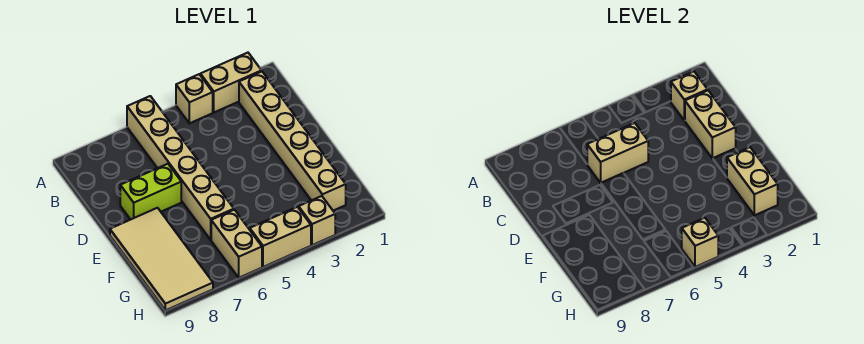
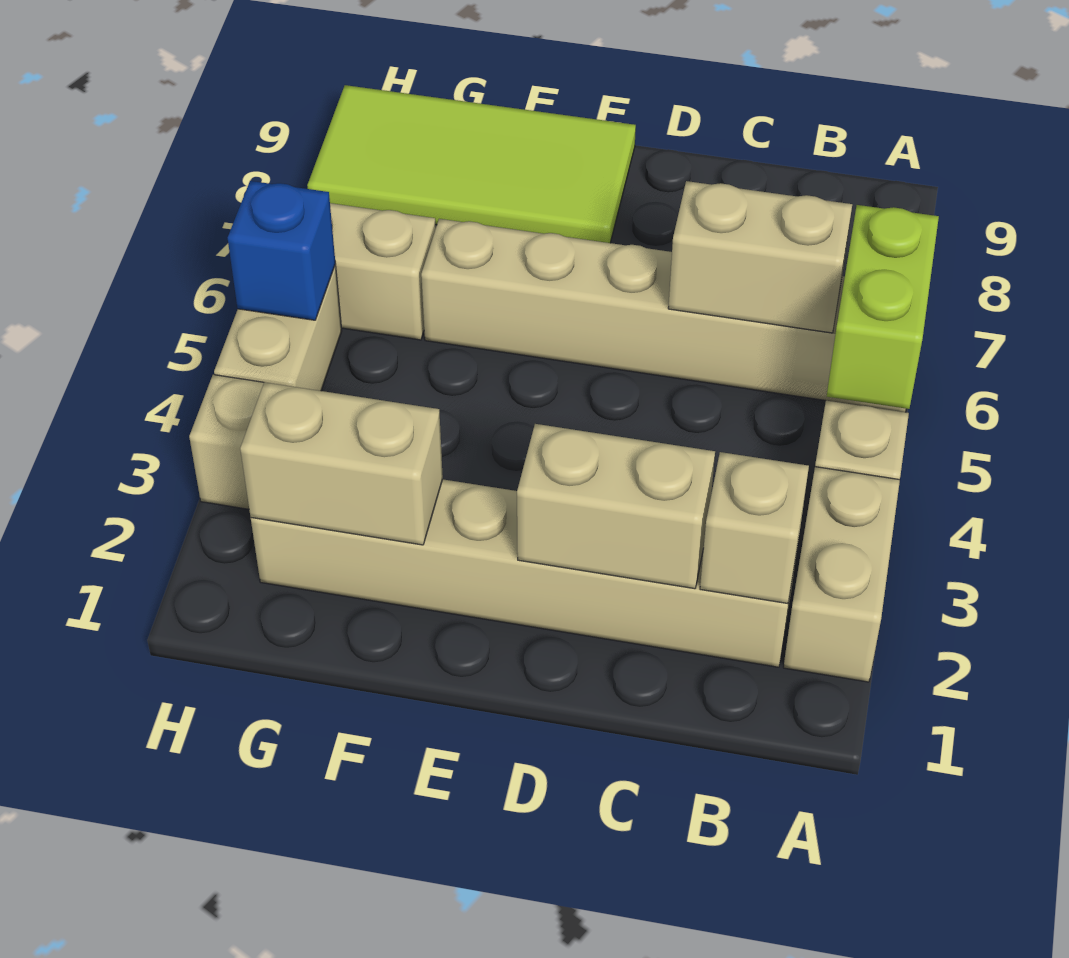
tan 1x2 brick [587,123,648,183] -> tan 1x2 brick turned to [668,181,852,333]
lime 1x2 brick [120,164,181,220] -> lime 1x2 brick moved to [827,205,939,409]
tan 2x4 tile [110,208,213,310] -> lime 2x4 tile [307,85,636,243]
tan 1x1 brick [682,218,718,267] -> blue 1x1 brick [228,181,335,320]

